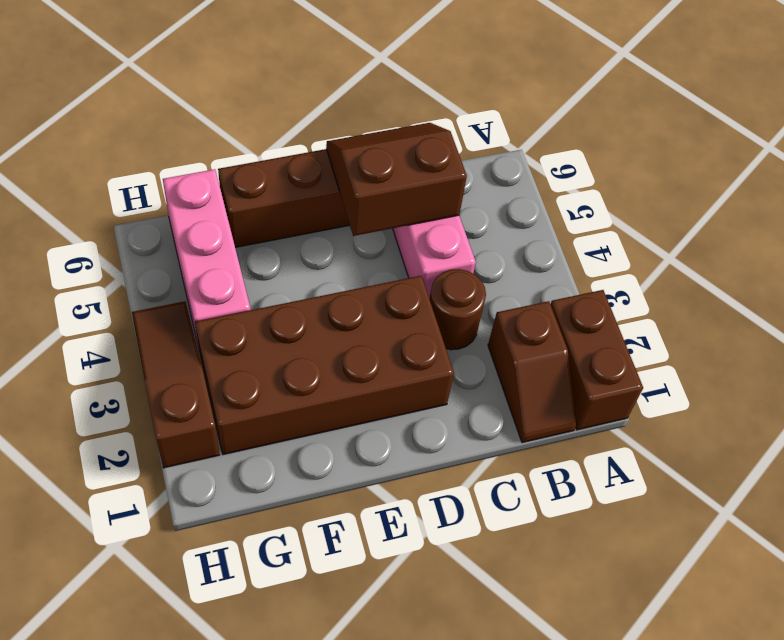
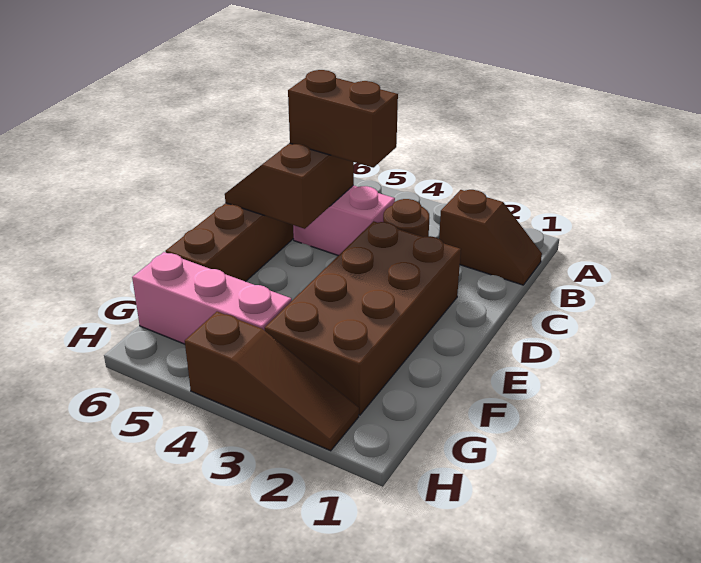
brown 1x2 brick [550,290,643,430] -> brown 1x2 brick moved to [288,70,398,168]
brown 1x3 slope [132,301,220,468] -> brown 1x3 slope turned to [185,312,359,451]

